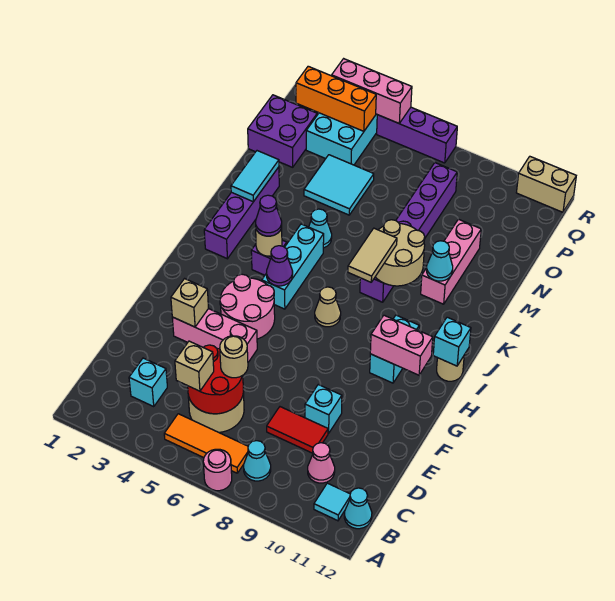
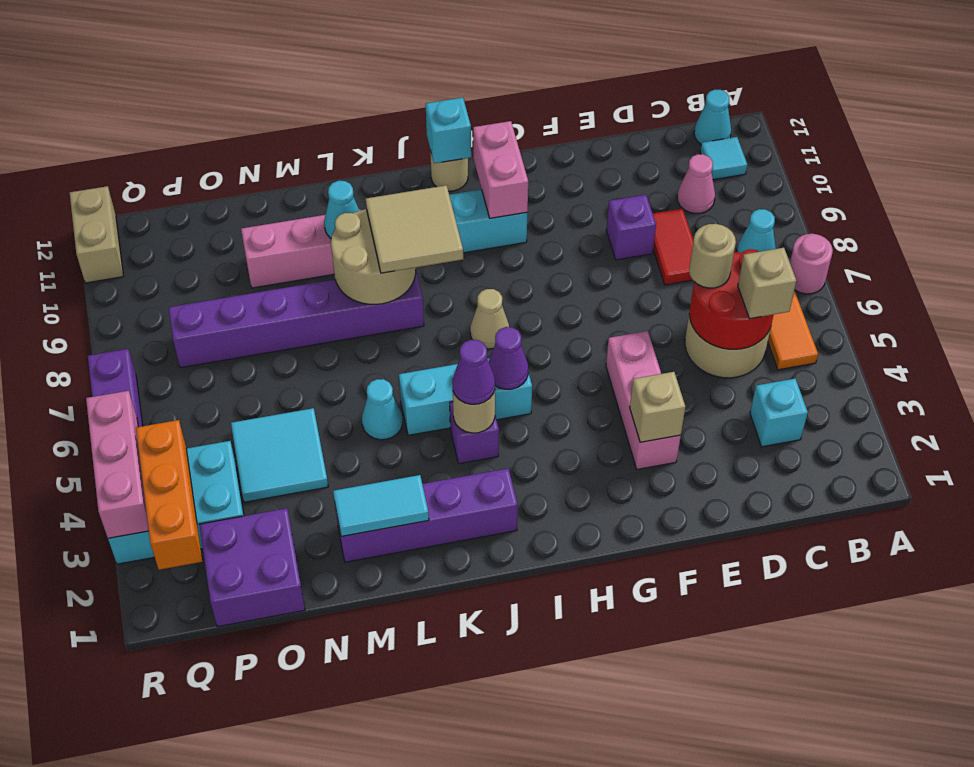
cyan 1x1 brick [305,385,342,433] -> purple 1x1 brick [606,195,656,260]
pink 2x2 round brick [220,274,275,339] -> none
tan 1x2 tile [348,228,397,282] -> tan 2x2 tile [366,185,463,273]

